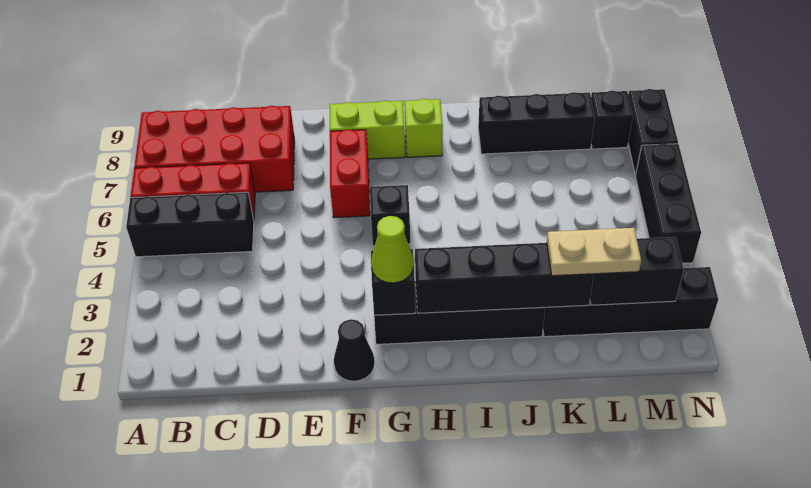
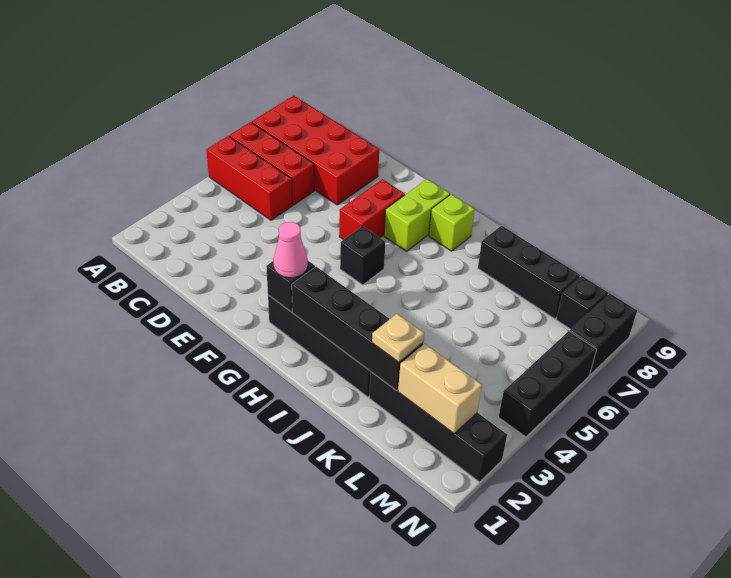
black 1x3 brick [126,192,254,257] -> red 1x3 brick [206,136,292,220]
black 1x1 cone [334,319,375,381] -> none
lime 1x2 brick [330,101,405,159] -> lime 1x2 brick turned to [384,179,450,251]
lime 1x1 cone [371,216,414,283] -> pink 1x1 cone [273,222,308,278]
tan 1x2 plate [547,228,641,276] -> tan 1x1 plate [372,314,424,362]
black 1x2 brick [590,237,684,305] -> tan 1x2 brick [398,344,482,433]

